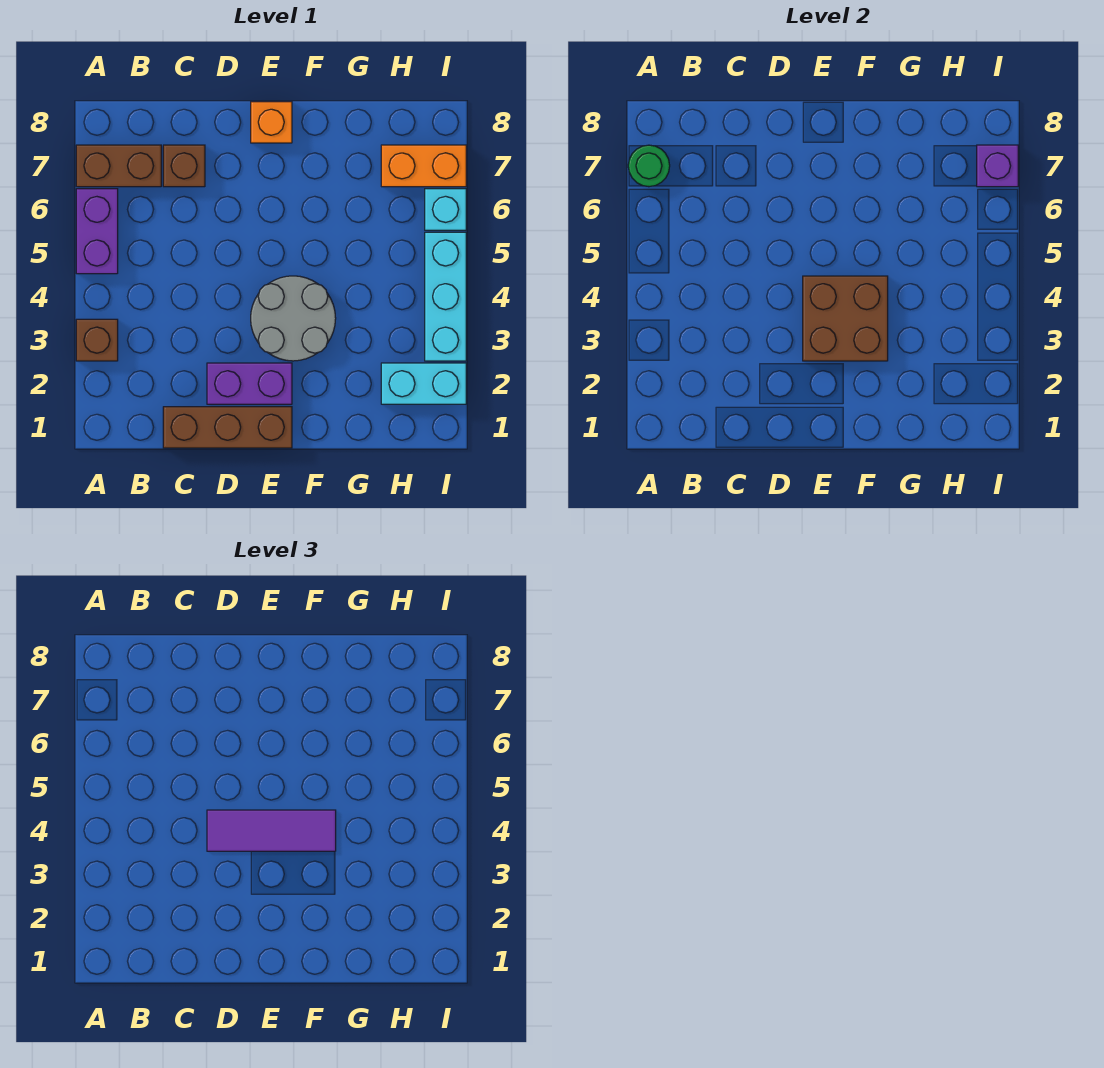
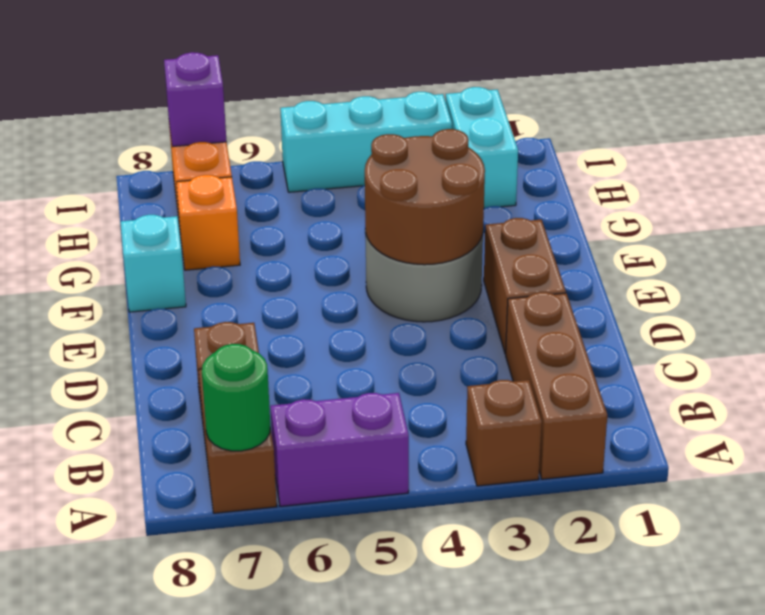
brown 1x3 brick [163,407,292,448] -> brown 1x3 brick moved to [506,292,607,479]
purple 1x2 brick [207,363,292,404] -> brown 1x2 brick [484,218,566,354]
purple 1x3 tile [207,810,336,851] -> none
brown 2x2 brick [803,276,888,361] -> brown 2x2 round brick [365,129,485,265]
orange 1x1 brick [251,102,292,143] -> orange 1x1 brick moved to [176,175,240,270]
cyan 1x1 brick [425,189,466,230] -> cyan 1x1 brick moved to [121,215,186,312]

